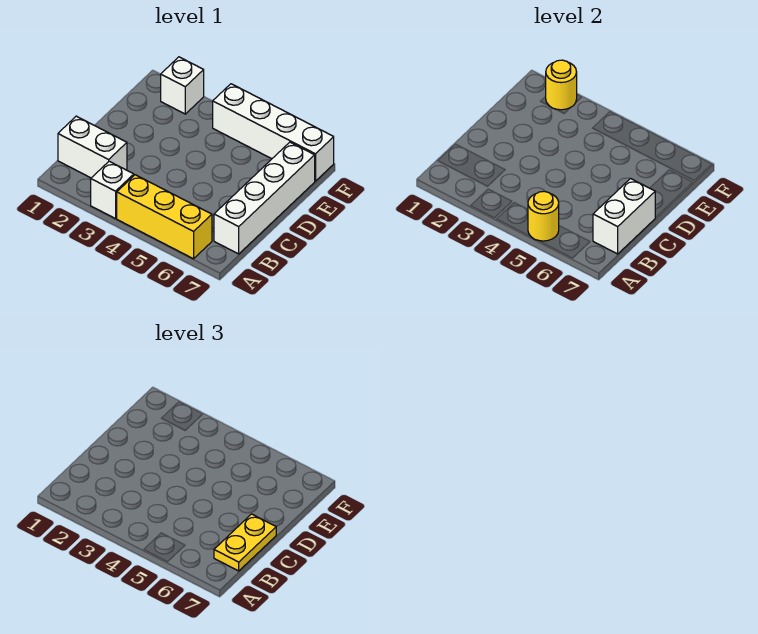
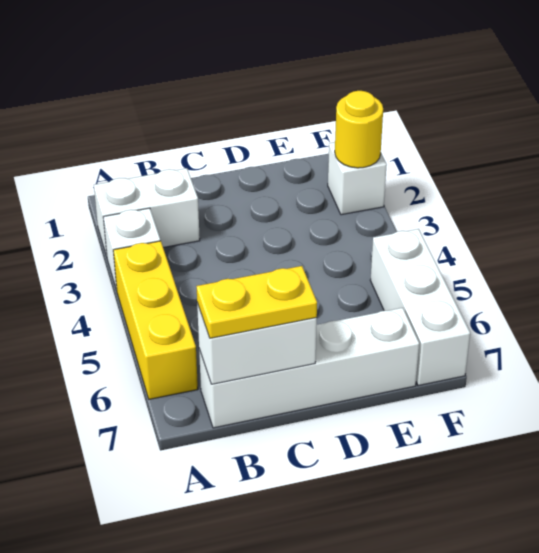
yellow 1x1 round brick [528,191,559,241] -> none
white 1x2 brick [58,116,127,178] -> white 1x2 brick turned to [94,168,200,256]
white 1x4 brick [213,84,334,181] -> white 1x3 brick [370,229,470,386]

